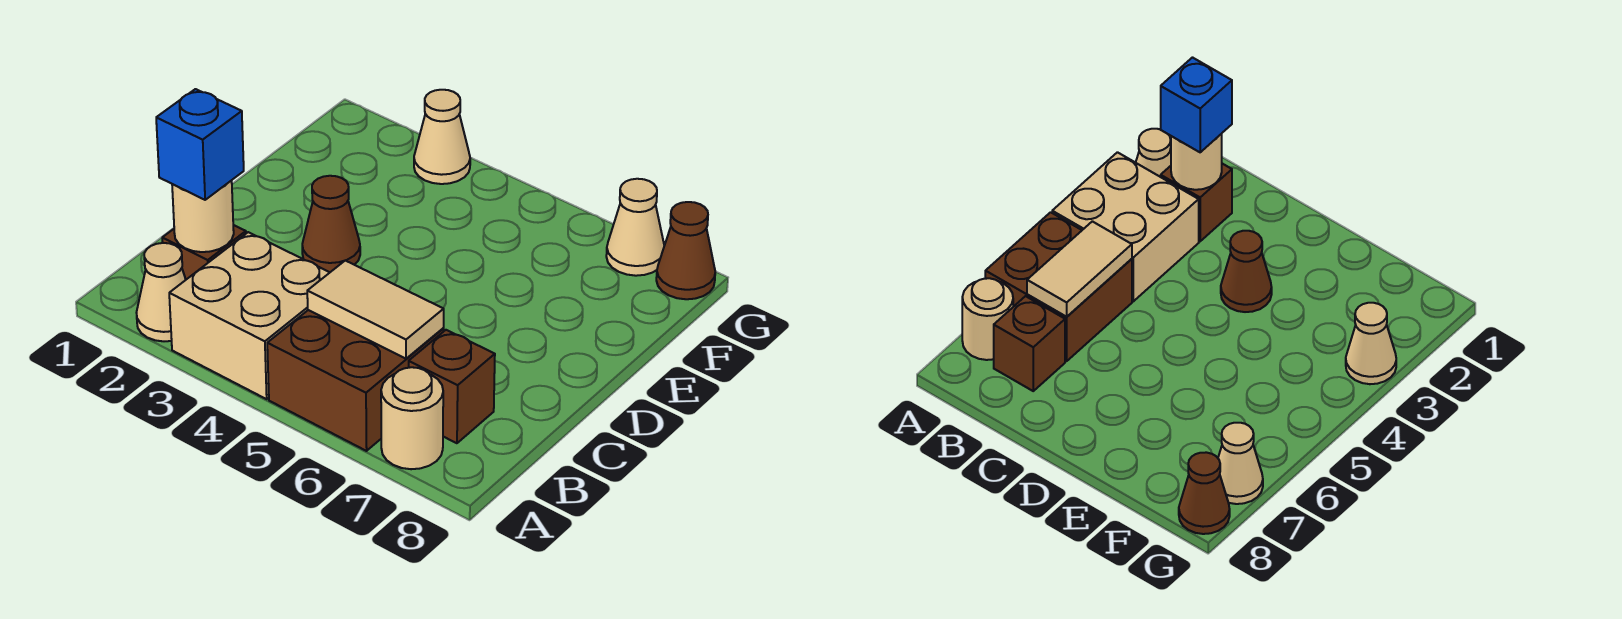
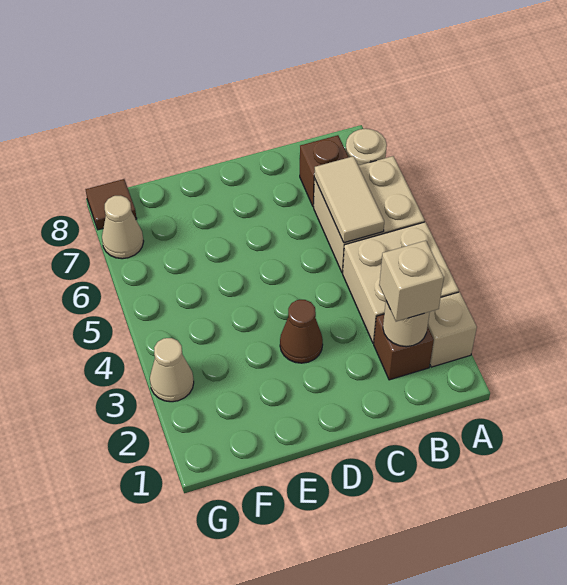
tan 1x1 cone [136,243,186,341] -> tan 1x1 brick [428,292,477,367]
brown 2x2 brick [267,310,443,451] -> tan 2x2 brick [314,156,425,273]
blue 1x1 brick [156,89,244,200] -> tan 1x1 brick [379,241,444,322]
brown 1x1 cone [656,202,715,299] -> brown 1x1 tile [85,179,137,230]

